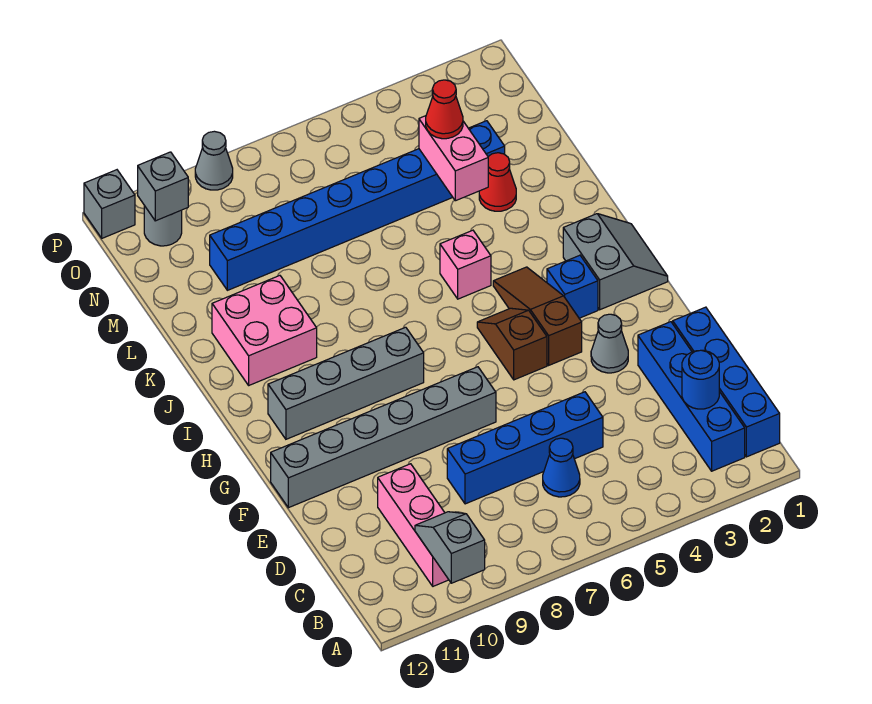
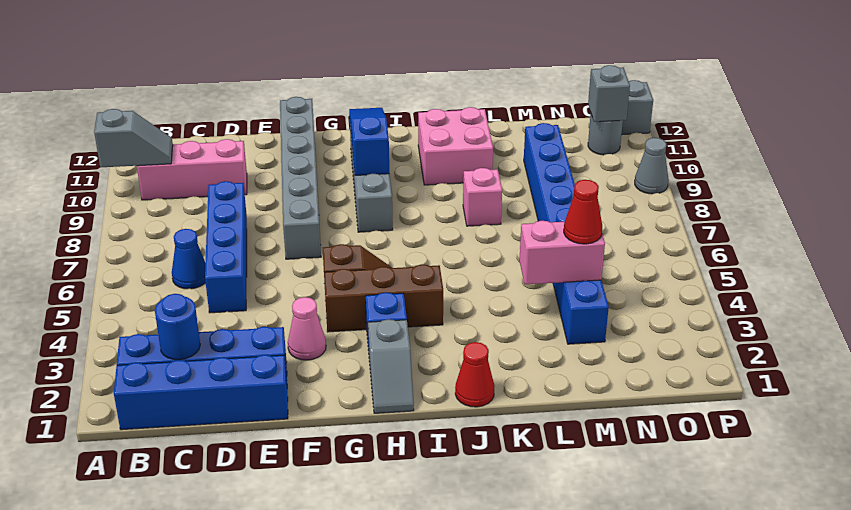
grey 1x1 cone [591,314,628,373] -> pink 1x1 cone [288,297,326,360]
brown 1x3 slope [493,267,582,365] -> brown 1x3 brick [324,264,443,332]
grey 2x2 slope [563,214,668,310] -> grey 1x2 slope [368,319,414,413]
none -> blue 1x3 slope [349,108,389,175]
pink 1x1 brick [440,230,491,299] -> pink 1x1 brick moved to [463,168,502,226]
red 1x1 cone [479,153,516,211] -> red 1x1 cone moved to [455,342,494,407]

